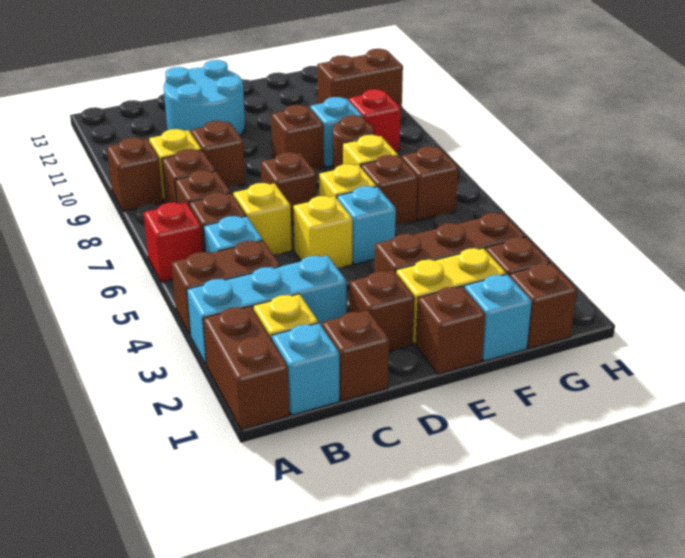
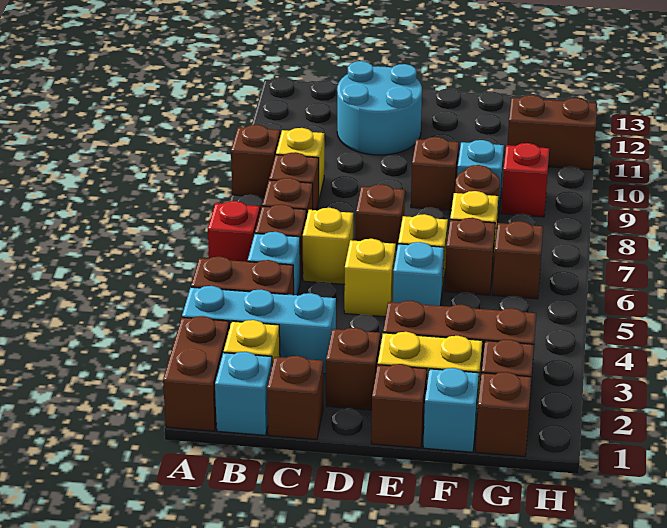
brown 1x1 brick [191,121,245,187] -> none

